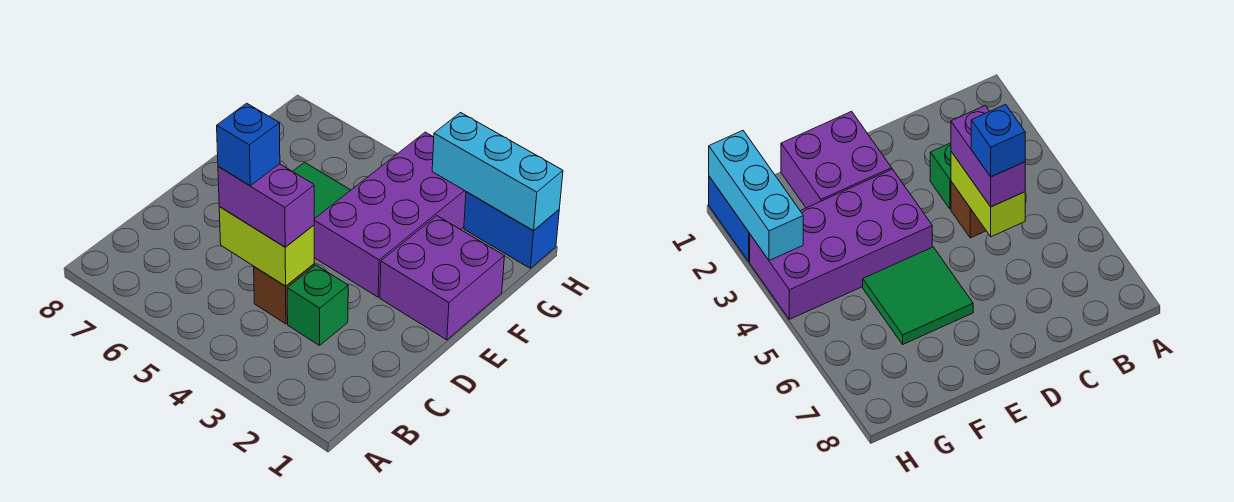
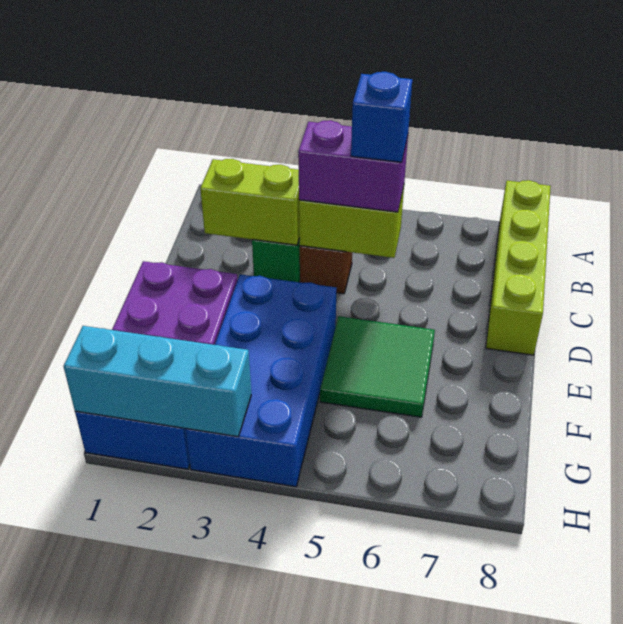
none -> lime 1x4 brick [486,180,551,355]
none -> lime 1x2 brick [200,159,299,245]
purple 2x4 brick [314,132,466,297] -> blue 2x4 brick [185,274,336,487]

